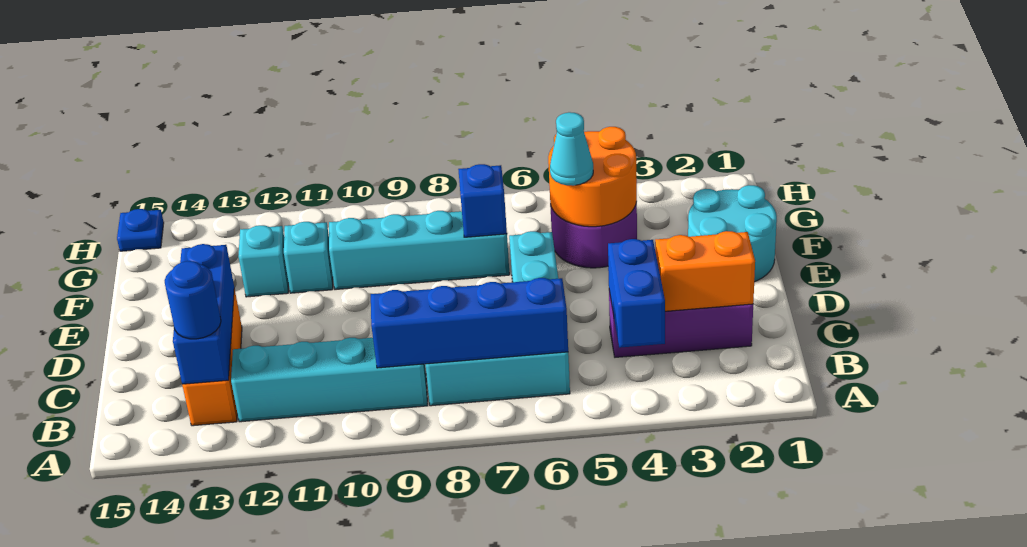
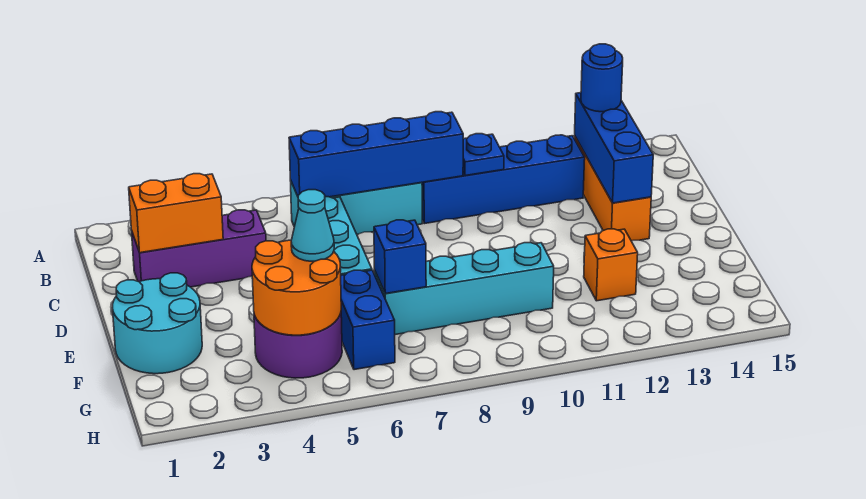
blue 1x2 brick [608,239,665,348] -> blue 1x2 brick moved to [341,270,395,370]
cyan 1x4 brick [231,338,428,422] -> blue 1x4 brick [422,135,585,224]
cyan 1x1 brick [284,222,333,293] -> none
cyan 1x1 brick [238,225,288,297] -> orange 1x1 brick [584,229,638,301]
blue 1x1 plate [117,209,164,251] -> blue 1x1 plate moved to [463,134,504,176]

